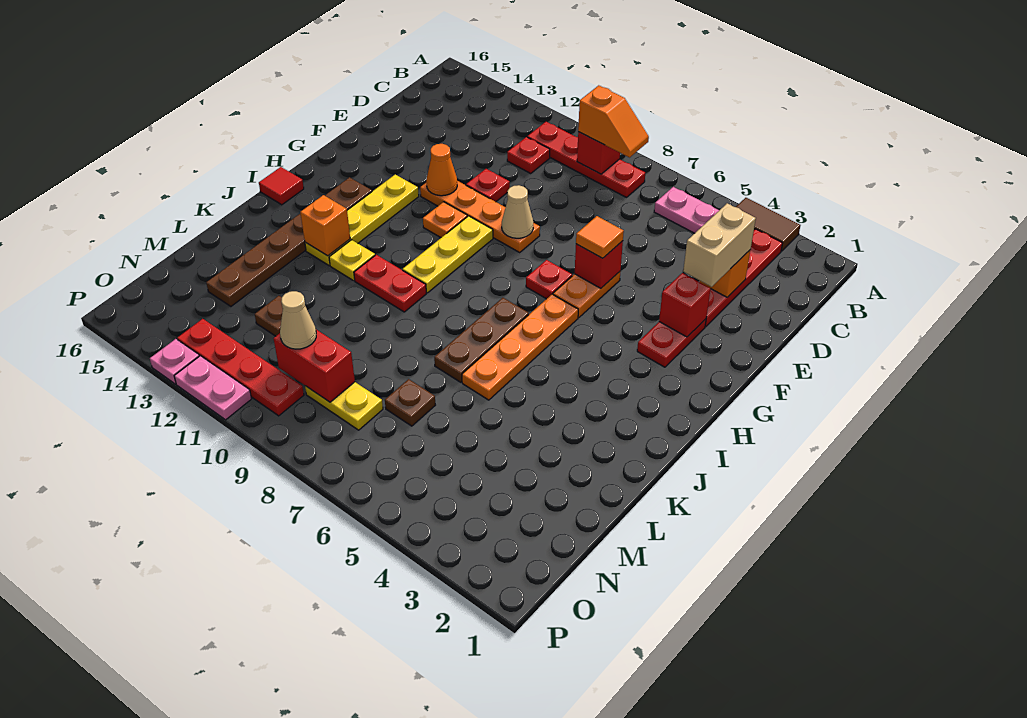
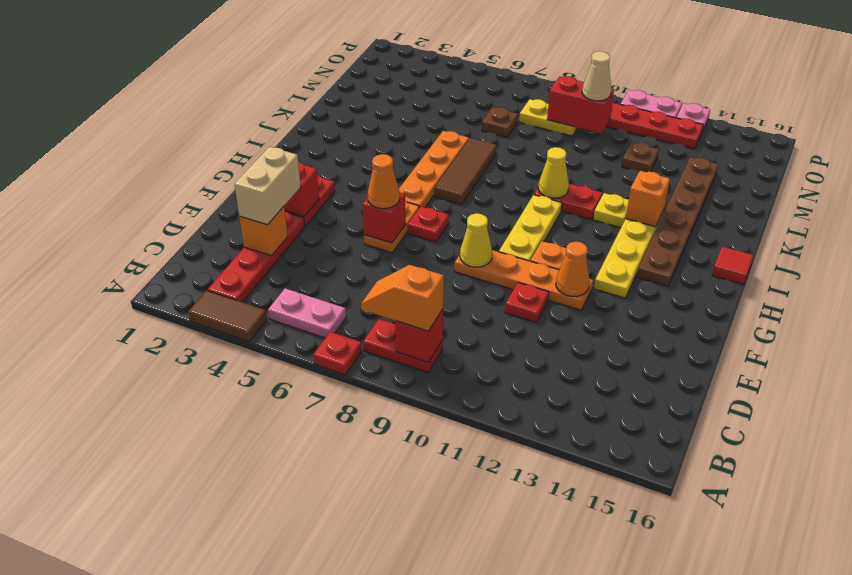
red 1x4 plate [527,122,645,197] -> red 1x2 plate [363,319,443,372]
red 1x1 plate [507,137,550,173] -> red 1x1 plate moved to [314,332,361,375]
orange 1x1 tile [576,216,624,258] -> orange 1x1 cone [368,154,400,209]
tan 1x1 cone [502,185,533,238] -> yellow 1x1 cone [460,213,492,267]
brown 1x3 plate [434,298,529,382] -> brown 1x3 tile [434,138,497,204]
none -> yellow 1x1 cone [538,147,569,198]

